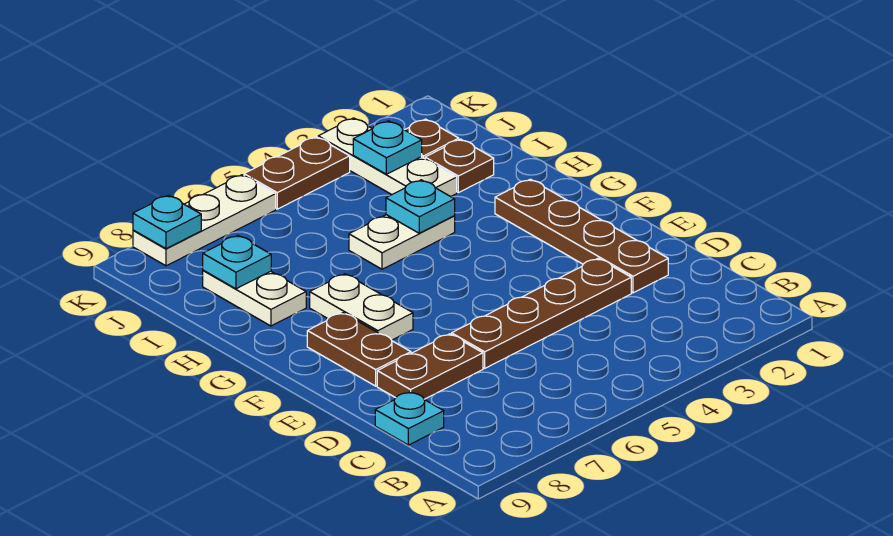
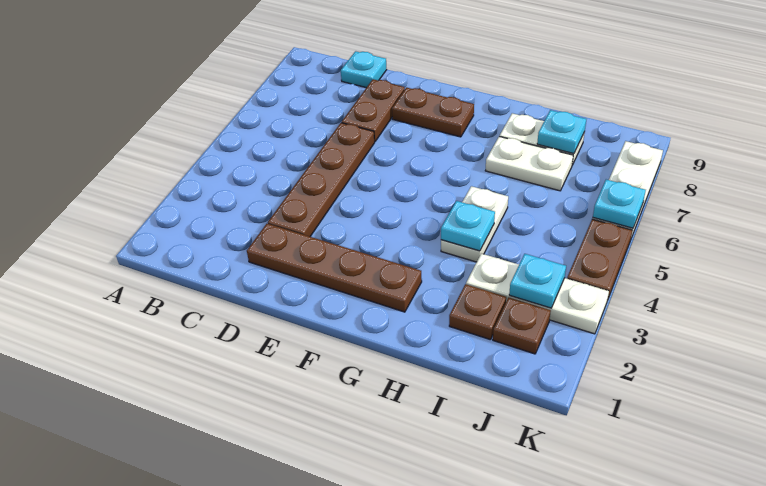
white 1x2 plate [310,274,413,340] -> white 1x2 plate moved to [485,136,573,191]
cyan 1x1 plate [133,195,201,249] -> cyan 1x1 plate moved to [593,180,646,228]

